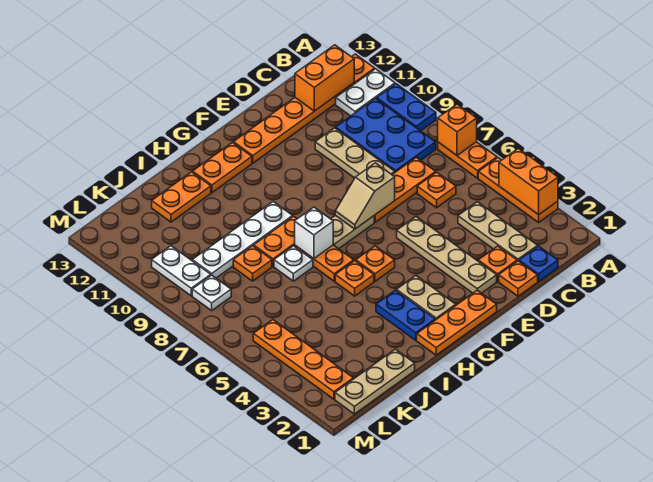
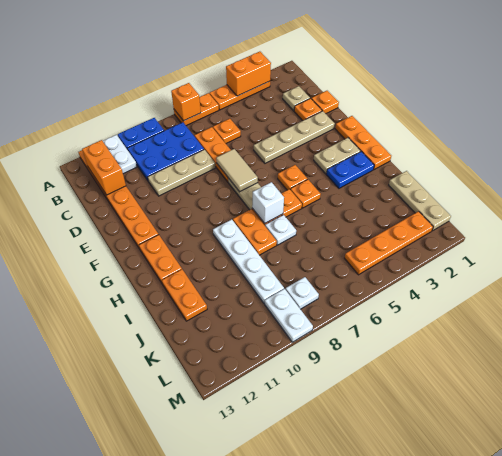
blue 1x1 plate [519,246,558,282] -> none
tan 1x3 plate [458,202,538,261] -> tan 1x1 plate [283,86,310,111]
tan 1x2 slope [335,163,395,229] -> tan 1x2 tile [216,149,258,192]
orange 1x1 plate [233,246,272,281] -> none
white 1x2 plate [152,246,211,296] -> white 1x2 plate turned to [265,289,313,342]

